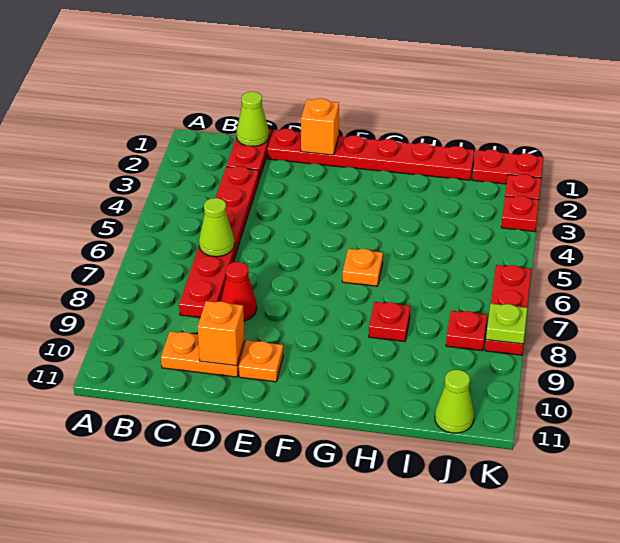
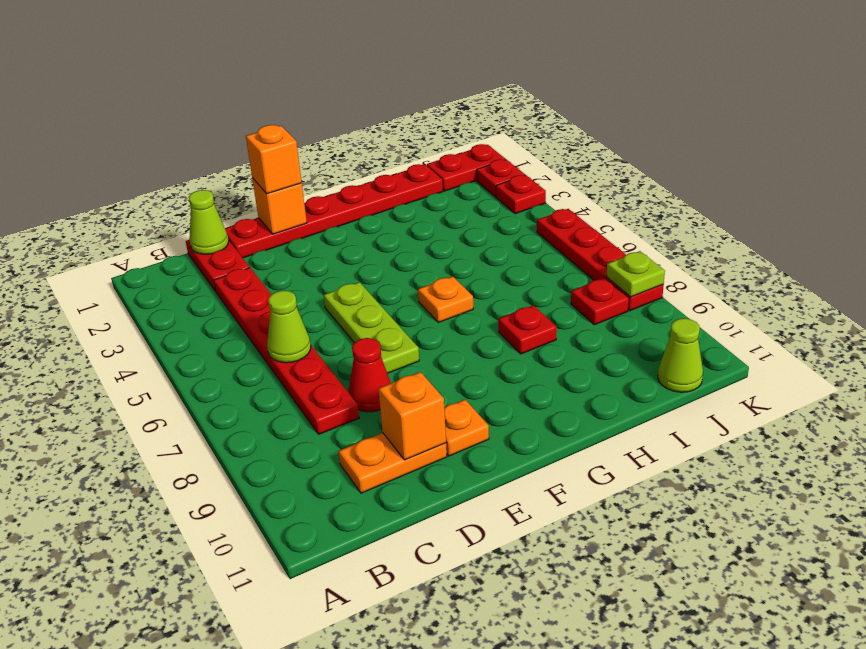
none -> orange 1x1 brick [246,125,302,194]
none -> lime 1x3 plate [324,282,419,373]
red 1x3 plate [485,265,532,355] -> red 1x4 plate [537,209,664,311]

